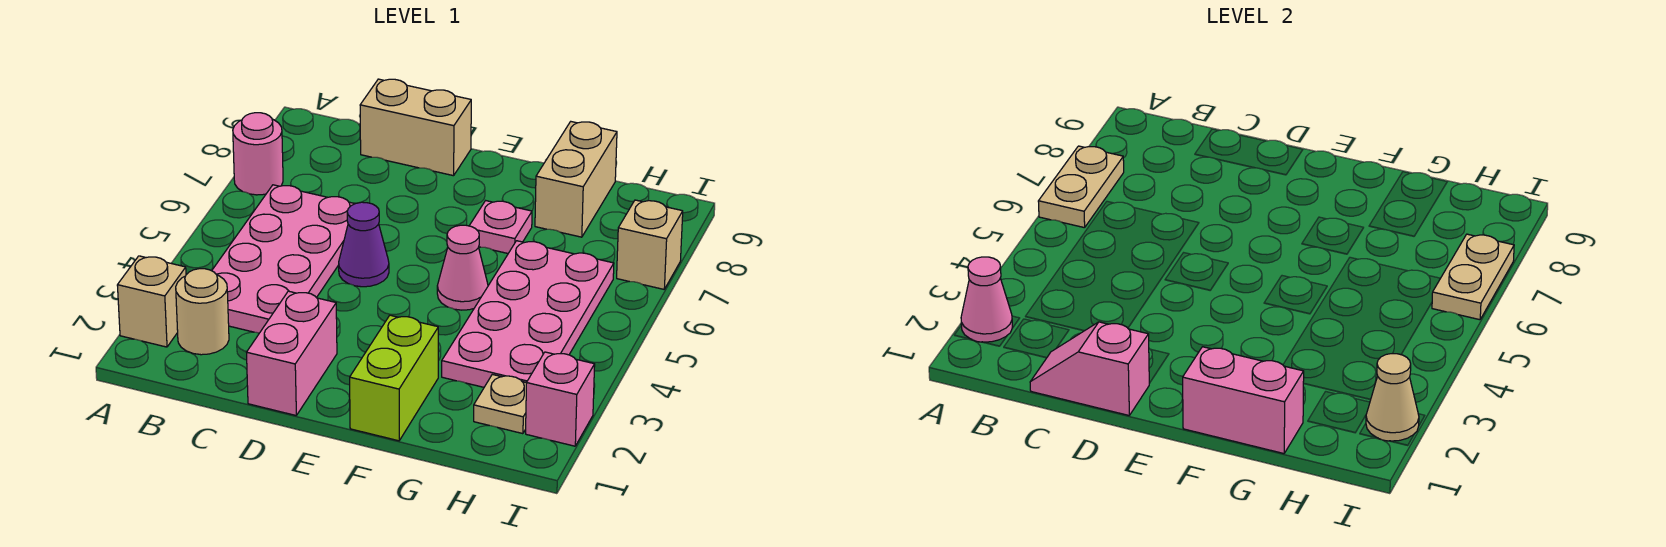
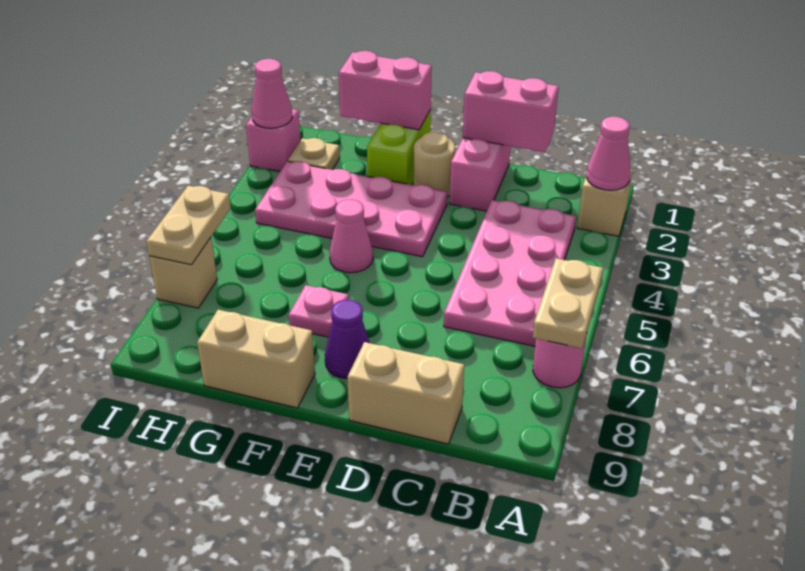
tan 1x1 round brick [176,269,229,355] -> tan 1x1 round brick moved to [413,132,455,197]
pink 1x2 slope [1030,322,1149,415] -> pink 1x2 brick [463,71,559,152]
purple 1x1 cone [339,202,389,287] -> purple 1x1 cone moved to [325,299,370,379]
pink 2x4 plate [442,241,614,387] -> pink 2x4 plate turned to [255,161,447,257]
tan 1x2 brick [535,122,617,237] -> tan 1x2 brick turned to [197,310,315,408]
tan 1x1 cone [1366,354,1419,441] -> pink 1x1 cone [252,59,292,128]

